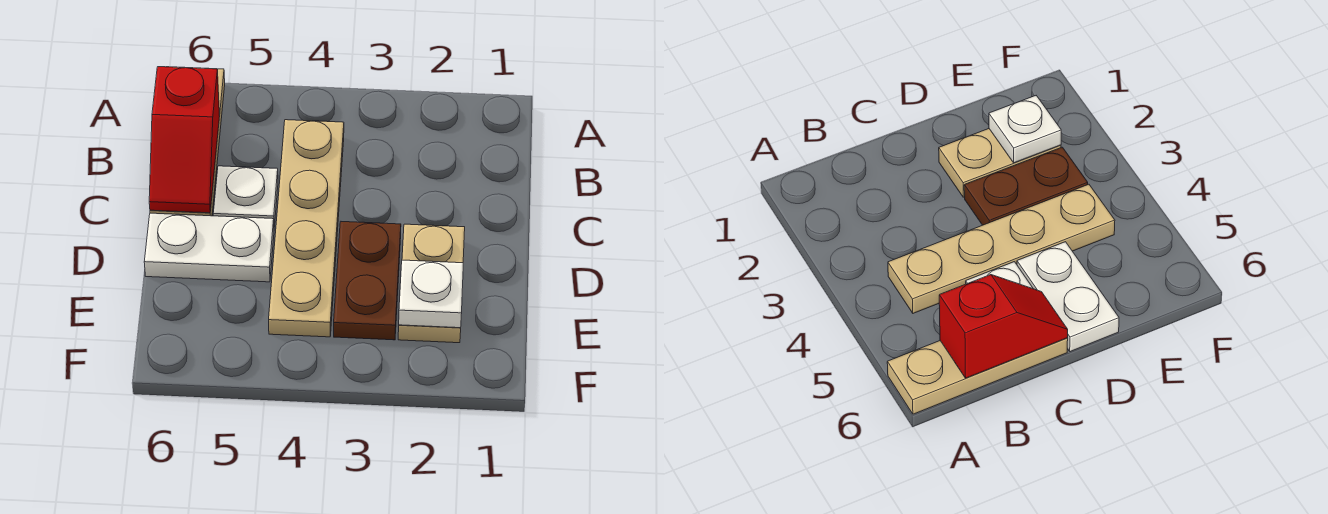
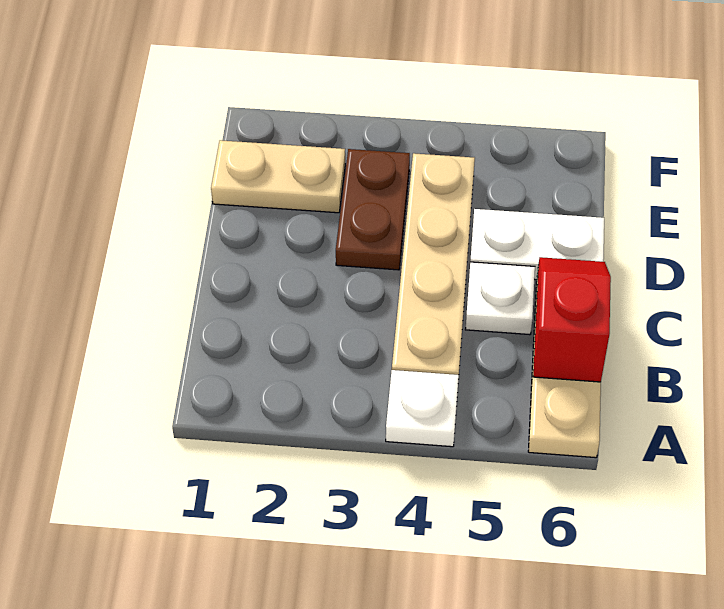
tan 1x2 plate [398,224,465,343] -> tan 1x2 plate turned to [211,140,345,213]
white 1x1 plate [399,260,463,328] -> white 1x1 plate moved to [386,370,459,447]

